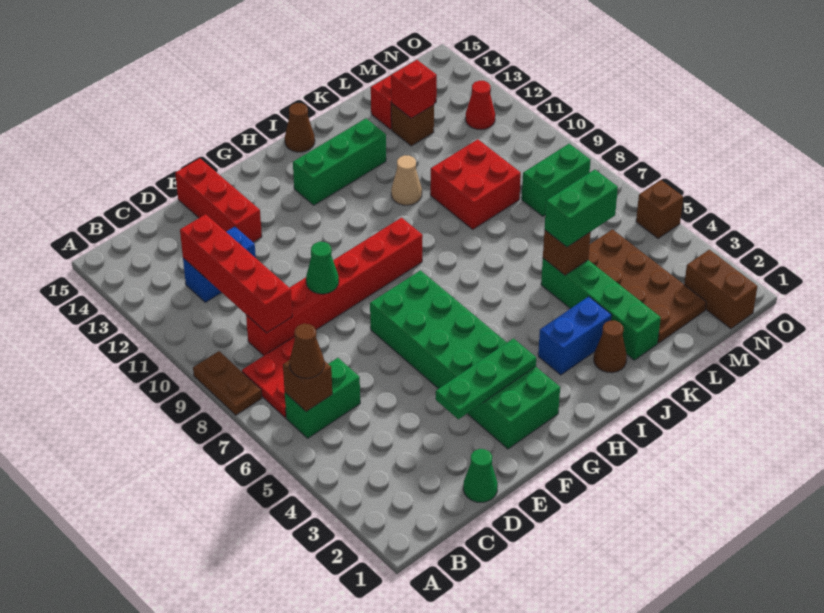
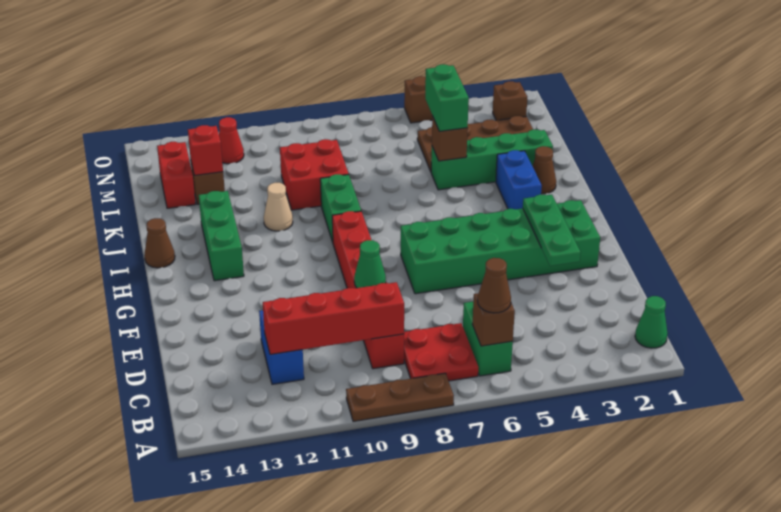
brown 1x2 plate [193,351,262,415] -> brown 1x3 plate [346,373,454,422]
green 1x1 cone [463,449,498,502] -> green 1x1 cone moved to [635,296,668,348]
red 1x3 brick [175,158,262,242] -> none
green 1x2 brick [522,144,591,216] -> green 1x2 brick moved to [320,174,361,242]
brown 1x2 brick [684,250,758,329] -> brown 1x1 brick [493,81,527,120]

